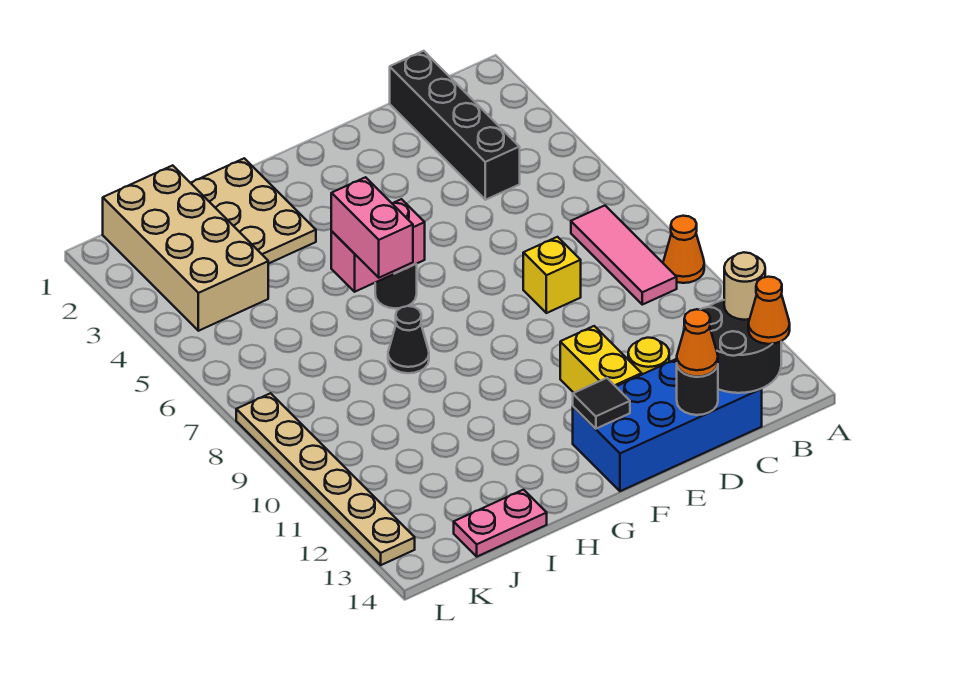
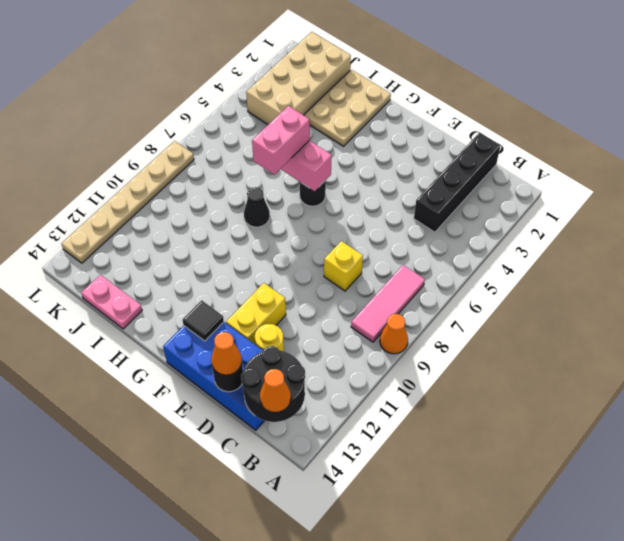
tan 1x1 round brick [724,252,765,320] -> none

